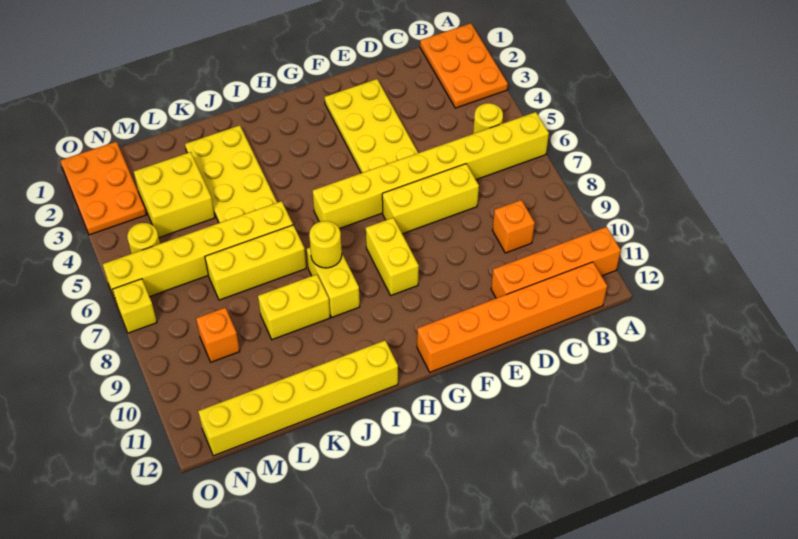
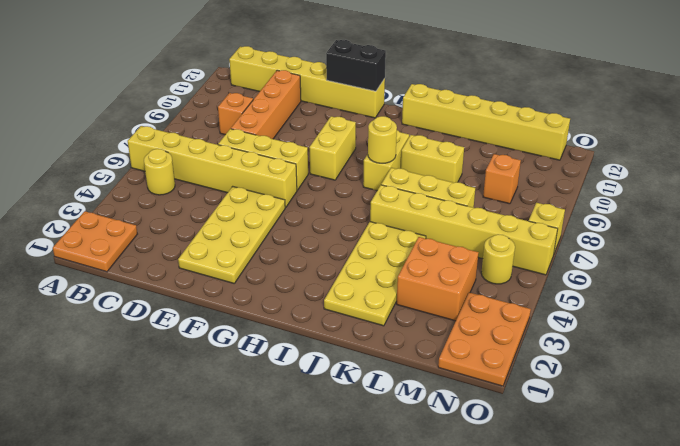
orange 2x3 plate [420,23,508,108] -> orange 2x2 plate [53,211,137,272]
yellow 1x8 brick [312,112,549,229] -> yellow 1x6 brick [128,126,297,207]
orange 1x4 brick [491,227,621,298] -> orange 1x4 brick turned to [231,70,301,139]
orange 1x6 brick [417,262,607,372] -> yellow 1x6 brick [229,46,385,118]
none -> black 1x2 brick [326,40,386,91]
yellow 2x2 brick [134,152,215,237] -> orange 2x2 brick [397,237,478,321]

